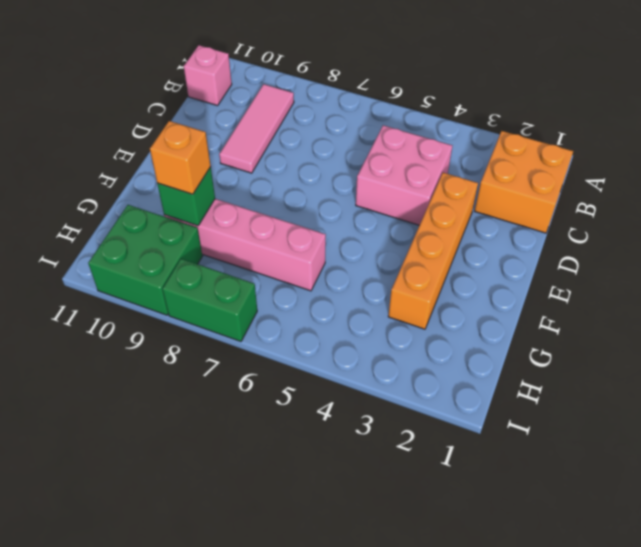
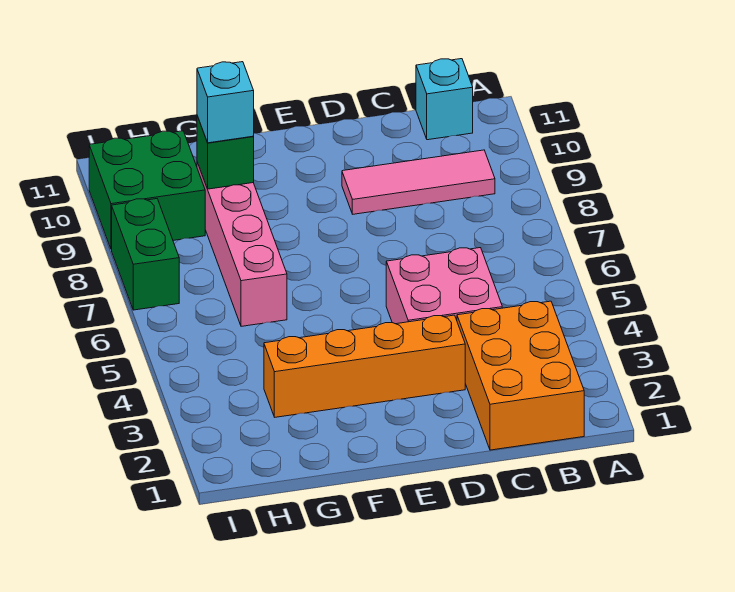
orange 2x2 brick [475,131,573,233] -> orange 2x3 brick [457,301,584,450]
pink 1x1 brick [184,45,232,106] -> cyan 1x1 brick [416,59,473,140]
orange 1x1 brick [150,121,211,194] -> cyan 1x1 brick [197,62,254,143]

